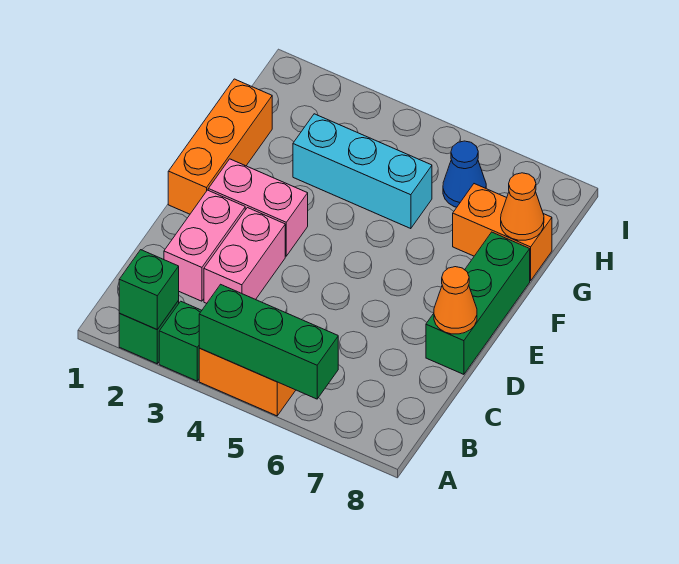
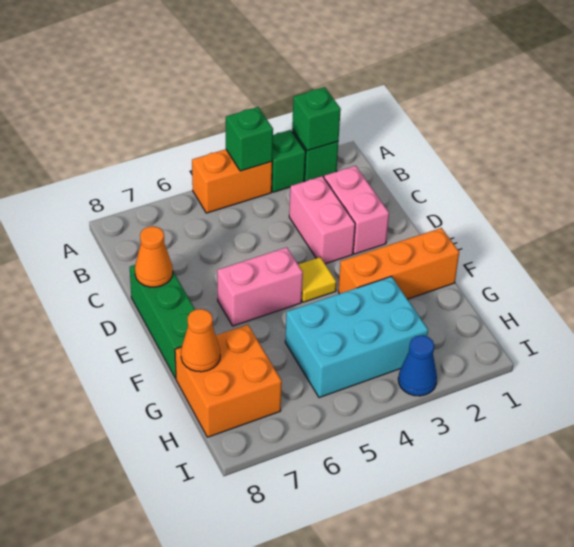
green 1x3 brick [199,284,338,399] -> green 1x1 brick [226,107,273,171]
orange 1x3 brick [168,79,272,214] -> orange 1x3 brick turned to [338,228,459,299]
pink 1x2 brick [208,159,308,256] -> pink 1x2 brick moved to [217,247,303,326]
none -> yellow 1x1 tile [298,257,336,302]
cyan 1x3 brick [293,114,432,229] -> cyan 2x3 brick [285,276,428,398]
orange 1x2 brick [453,184,552,281] -> orange 2x2 brick [175,325,282,437]
blue 1x1 cone [443,141,486,207] -> blue 1x1 cone moved to [398,335,437,396]

